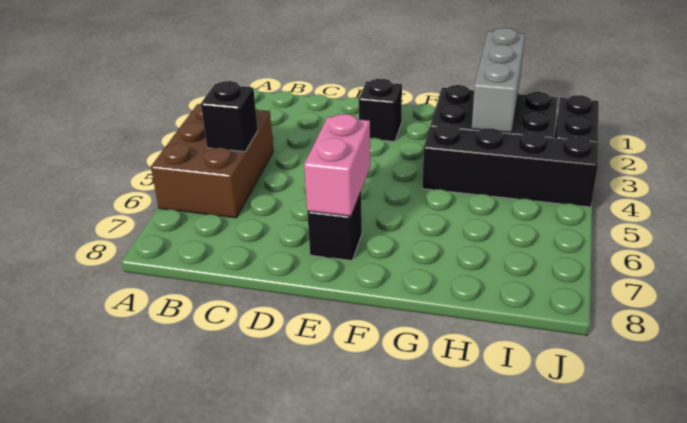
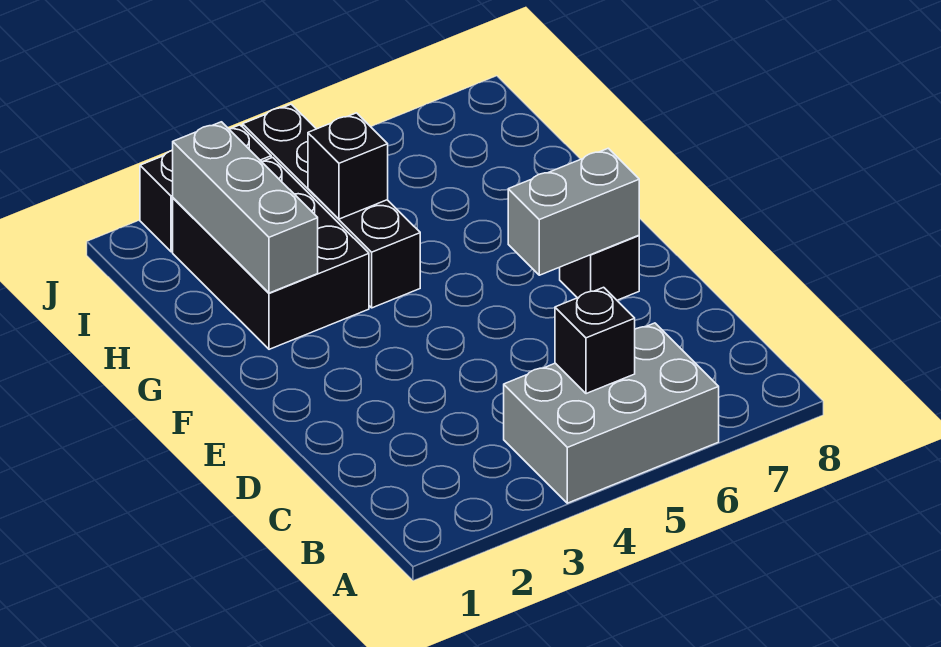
brown 2x3 brick [151,104,274,218] -> grey 2x3 brick [504,323,719,503]
black 1x1 brick [359,79,402,142] -> black 1x1 brick moved to [308,113,388,219]
pink 1x2 brick [304,114,370,216] -> grey 1x2 brick [508,148,639,275]
grey 1x3 brick [472,28,525,133] -> grey 1x3 brick turned to [173,122,318,293]

